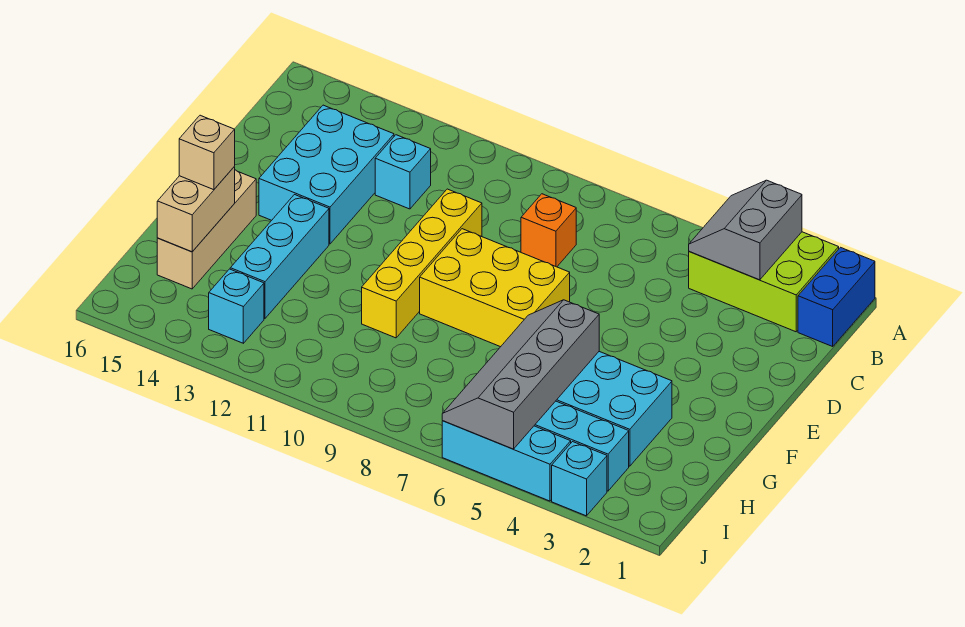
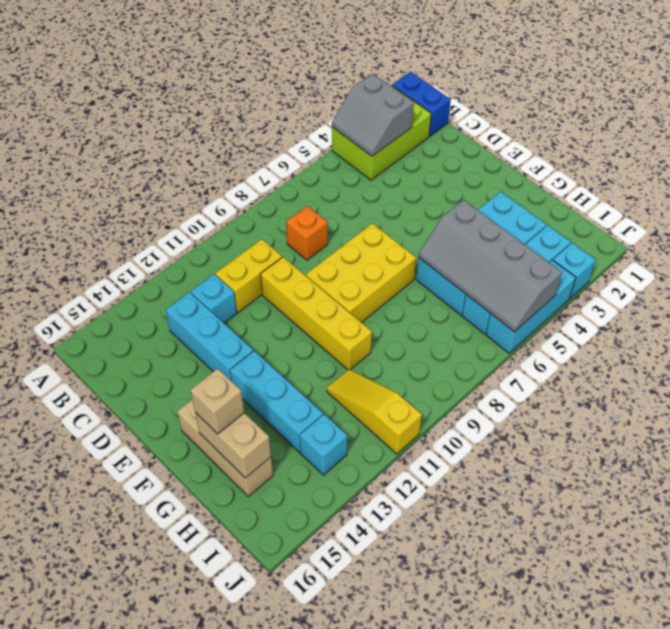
none -> yellow 1x2 brick [215,239,282,312]
cyan 2x3 brick [259,105,394,244] -> cyan 1x3 brick [166,292,253,381]
none -> yellow 1x3 slope [327,369,422,454]

